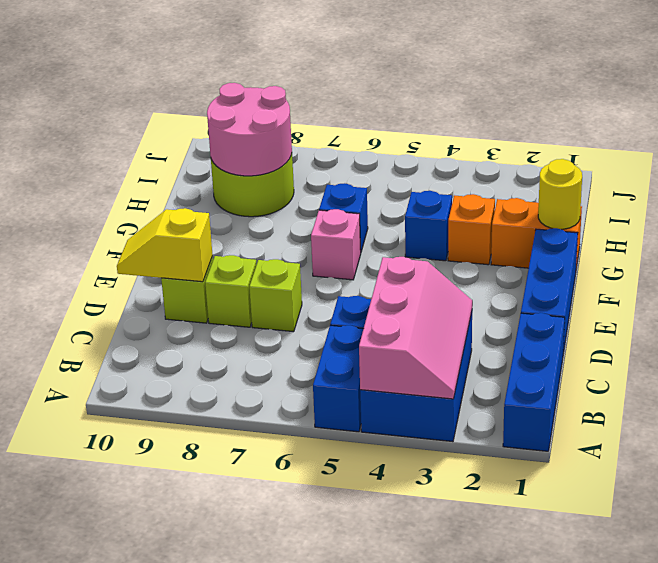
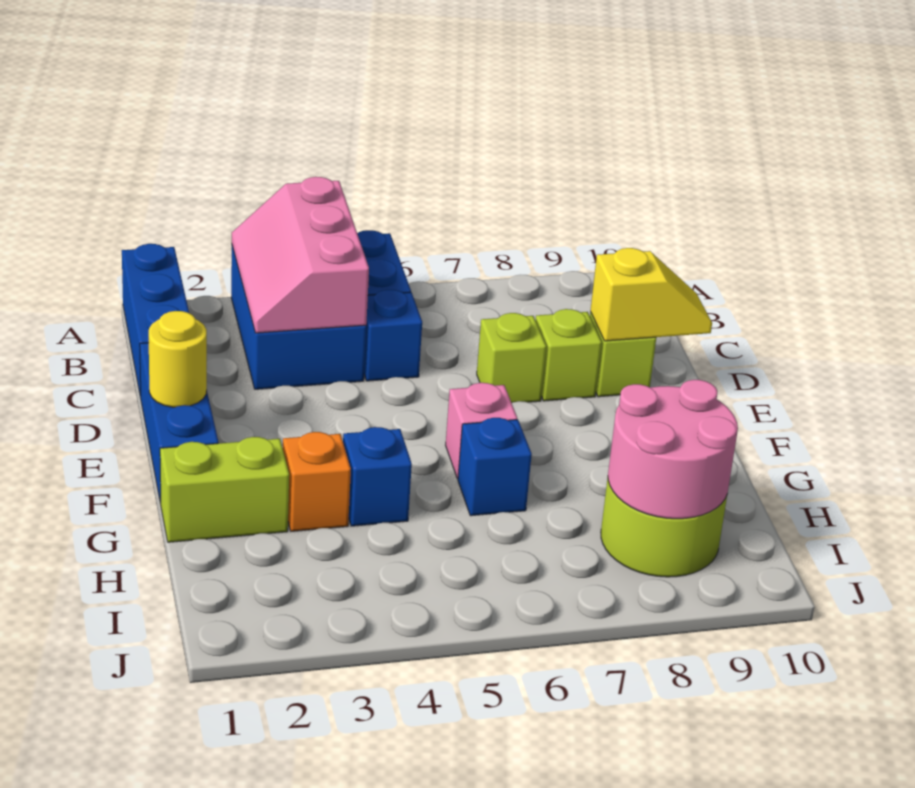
orange 1x2 brick [491,198,582,268] -> lime 1x2 brick [160,437,289,542]
yellow 1x1 round brick [538,159,582,229] -> yellow 1x1 round brick moved to [149,311,207,407]

